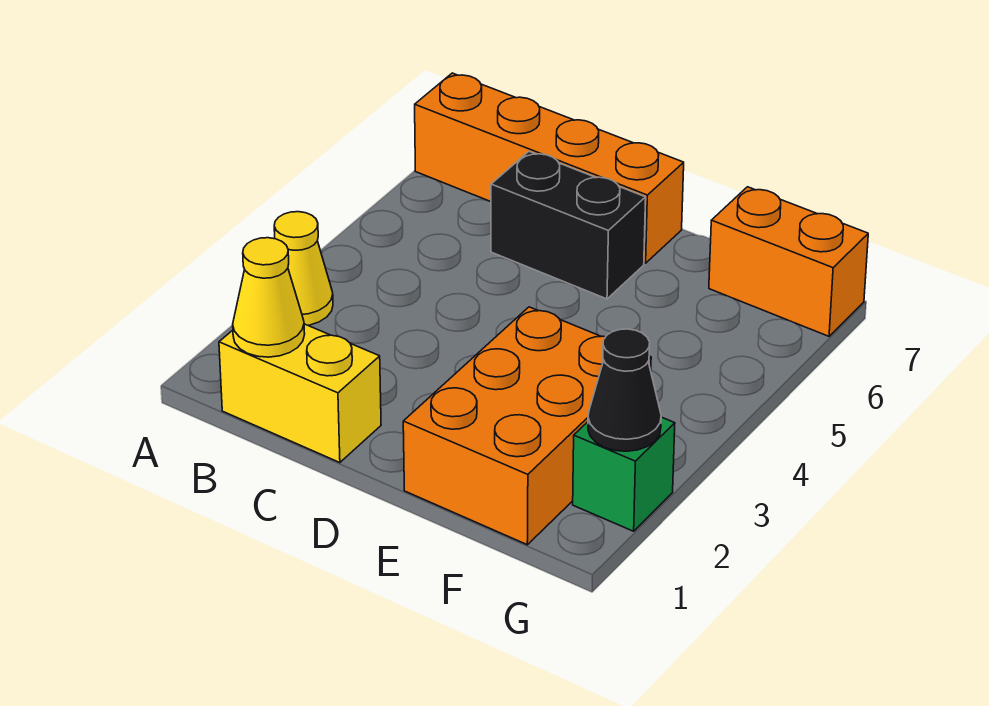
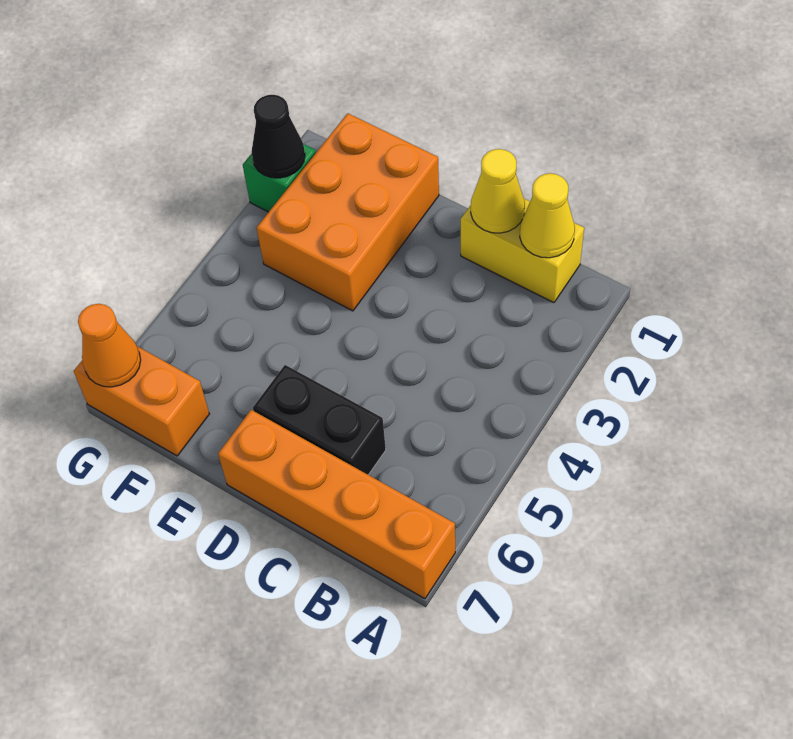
yellow 1x1 cone [274,212,333,325] -> yellow 1x1 cone moved to [471,149,525,233]
none -> orange 1x1 cone [78,304,141,387]

